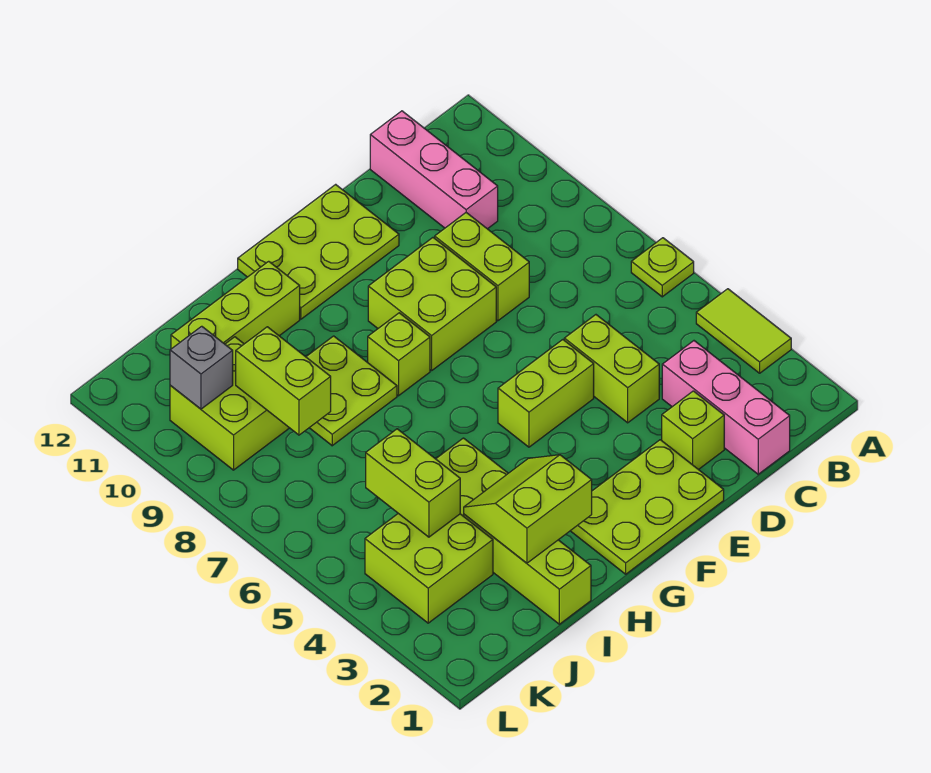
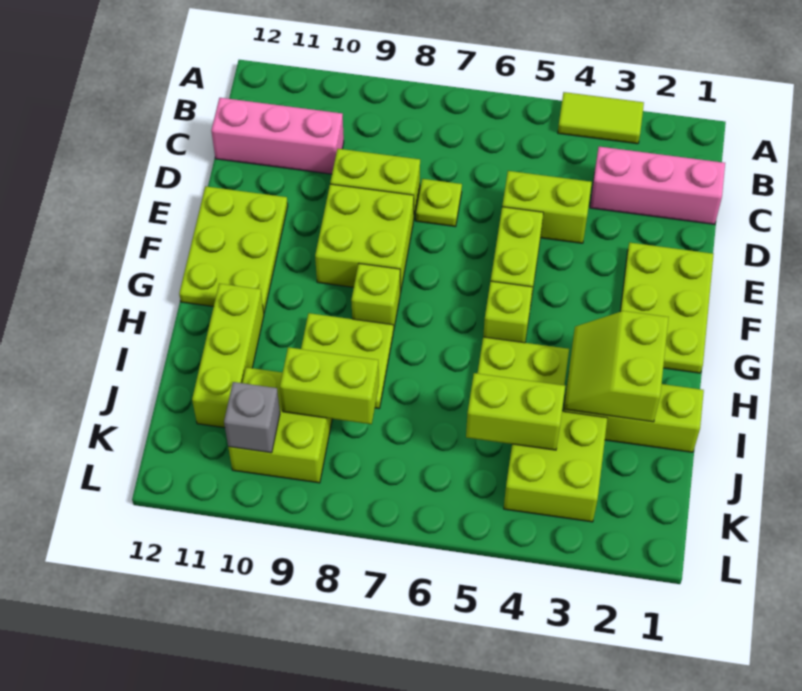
lime 1x1 plate [631,238,694,297] -> lime 1x1 plate moved to [416,179,462,227]
lime 1x1 brick [662,391,724,470] -> lime 1x1 brick moved to [483,281,533,343]

